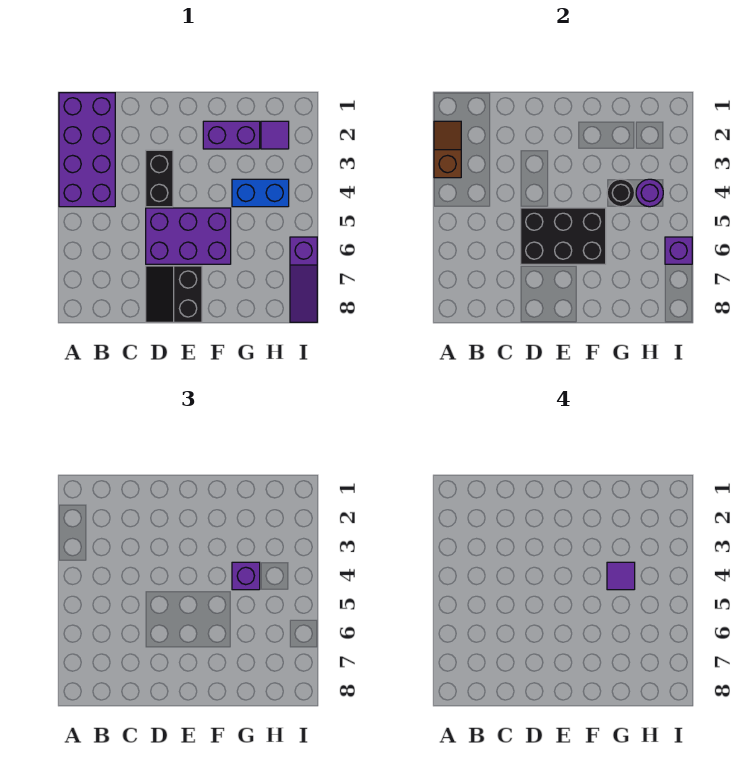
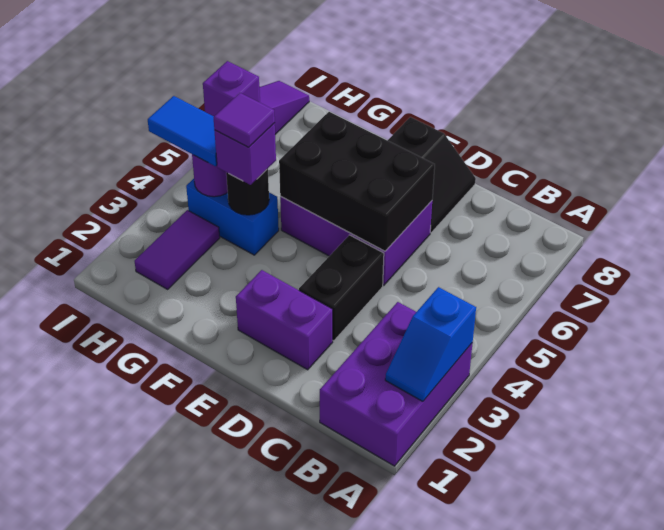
purple 2x4 brick [59,93,115,207] -> purple 2x3 brick [320,302,473,466]
brown 1x2 slope [434,121,461,178] -> blue 1x2 slope [385,287,476,401]
purple 1x2 brick [203,121,260,149] -> purple 1x2 brick moved to [236,270,333,370]
purple 1x1 tile [261,121,289,149] -> purple 1x2 tile [135,210,220,289]
none -> blue 1x2 tile [148,96,217,166]

